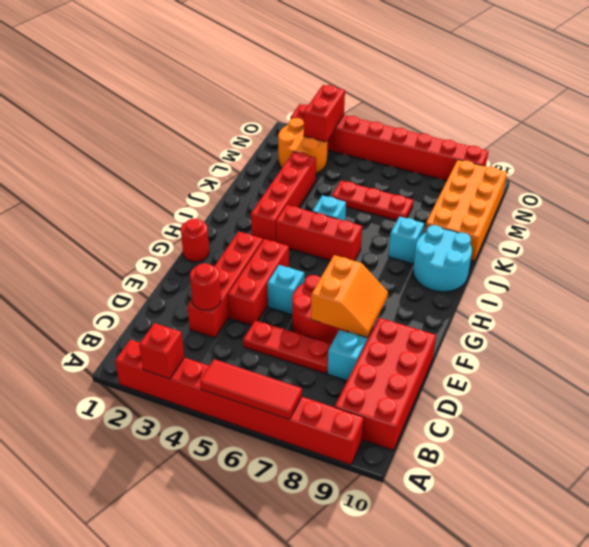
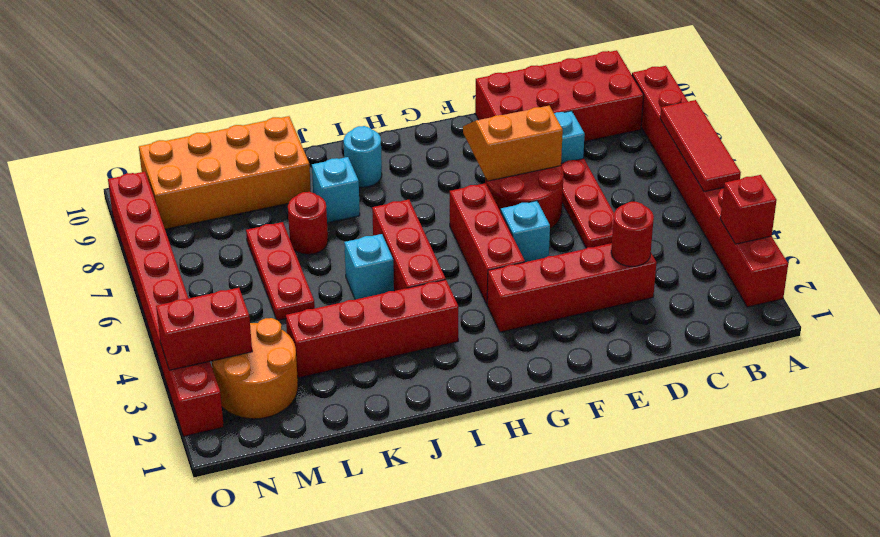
red 1x3 brick [228,239,289,325] -> red 1x3 brick turned to [450,183,525,304]
red 1x1 round brick [181,219,209,262] -> red 1x1 round brick moved to [288,192,328,254]
cyan 2x2 round brick [413,225,472,292] -> cyan 1x1 round brick [344,126,382,187]

